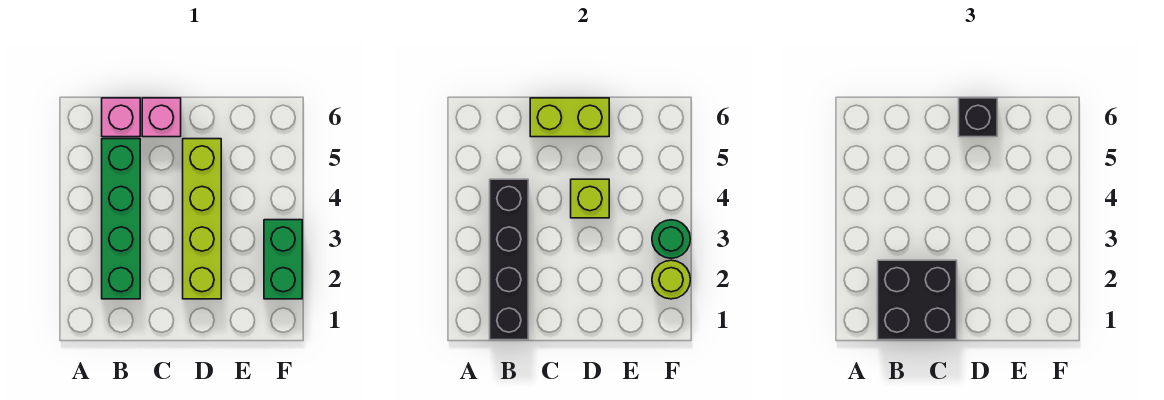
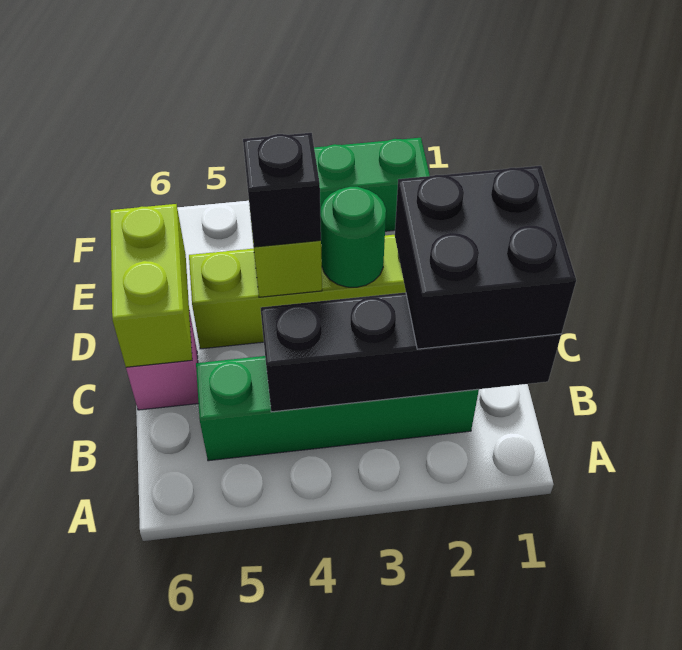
pink 1x1 brick [102,98,140,137] -> none
black 1x1 brick [959,98,997,137] -> black 1x1 brick moved to [243,133,321,247]
lime 1x1 round brick [652,260,690,299] -> none
green 1x1 round brick [652,220,690,258] -> green 1x1 round brick moved to [321,187,386,287]

